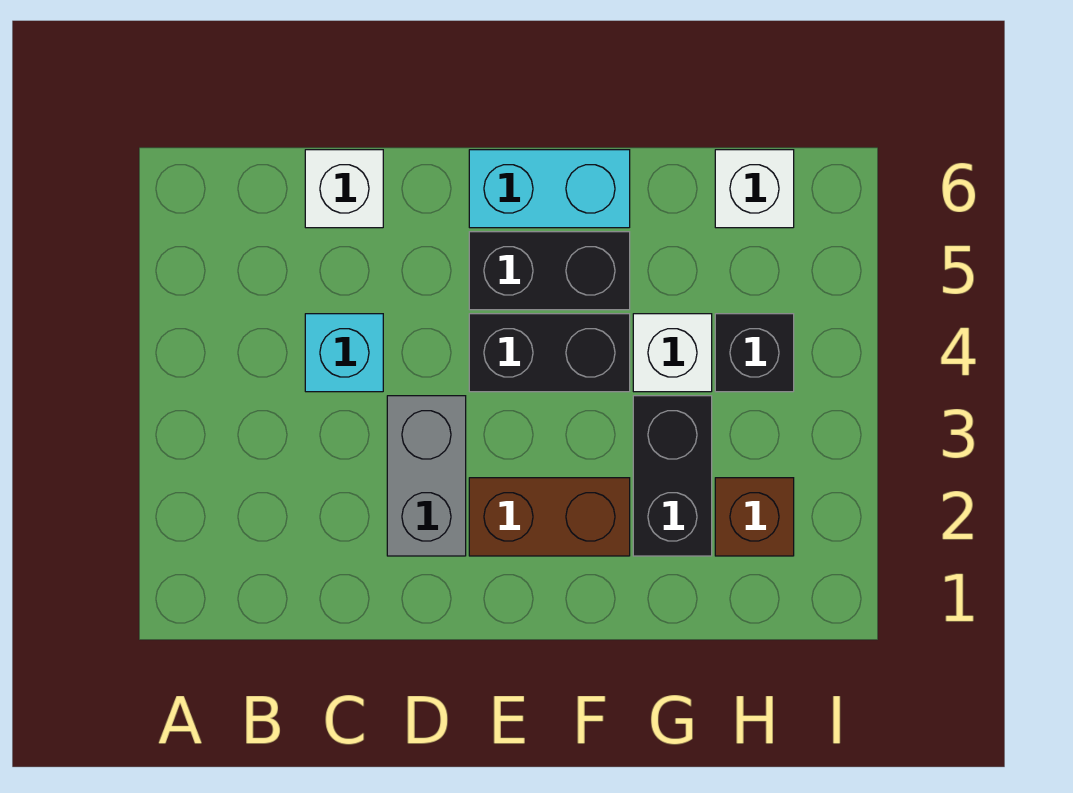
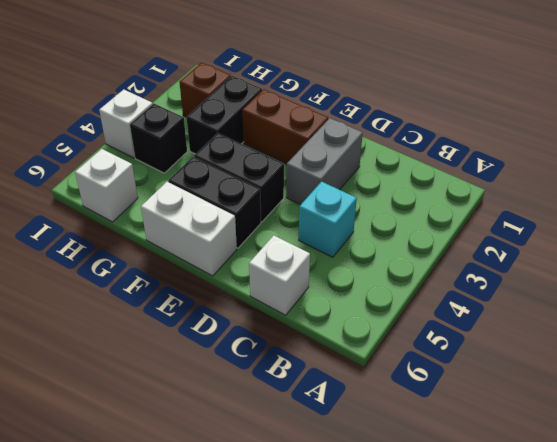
cyan 1x2 brick [469,150,630,228] -> white 1x2 brick [141,182,237,276]
white 1x1 brick [633,314,712,392] -> white 1x1 brick moved to [99,89,153,158]

